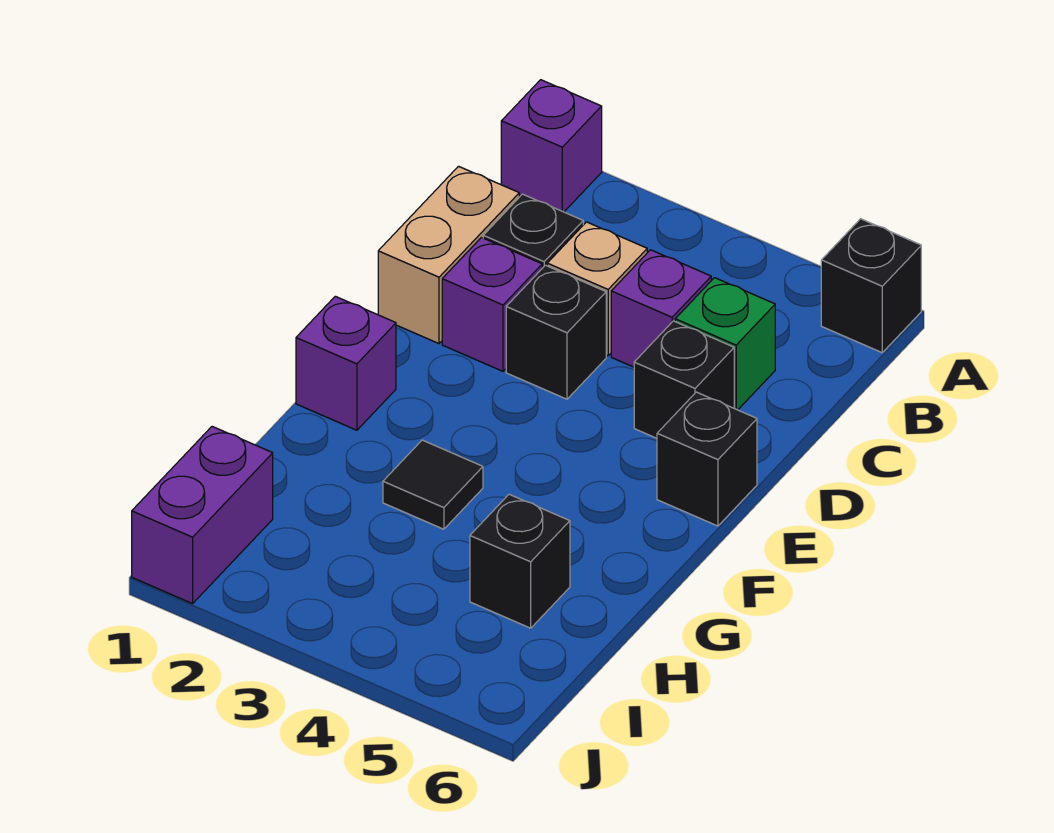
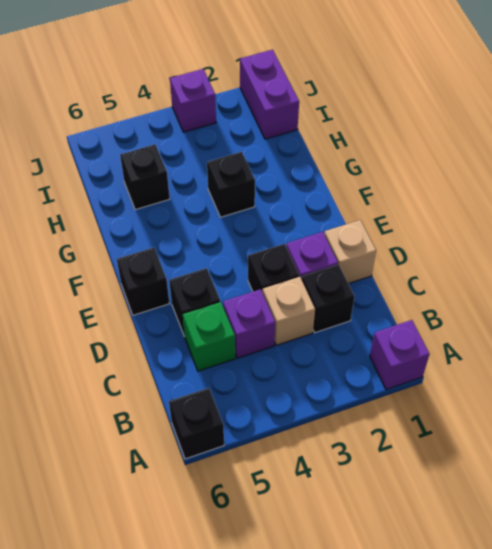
tan 1x2 brick [378,166,519,344] -> tan 1x1 brick [324,220,376,284]
purple 1x1 brick [296,296,396,430] -> purple 1x1 brick moved to [170,69,216,132]
black 1x1 tile [383,440,483,529] -> black 1x1 brick [207,152,255,217]

